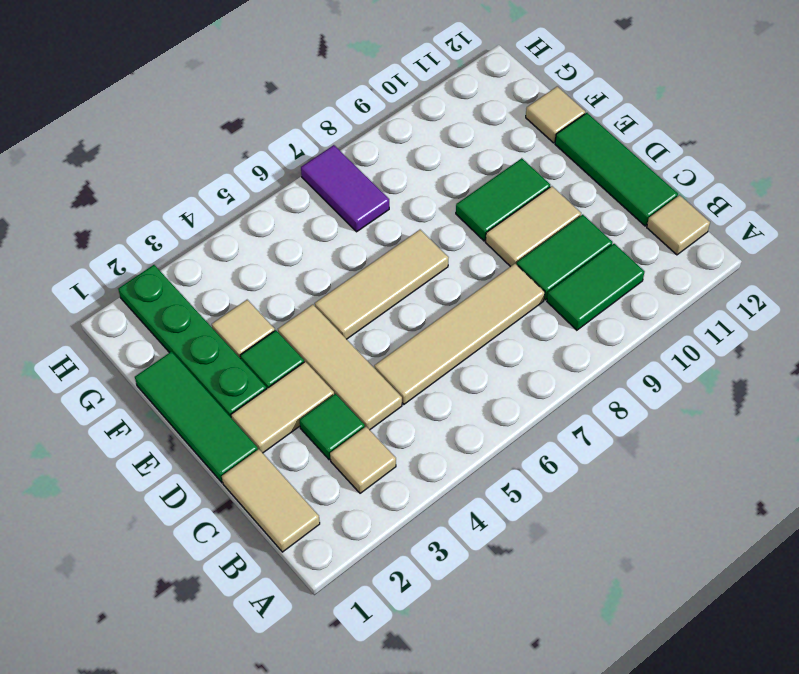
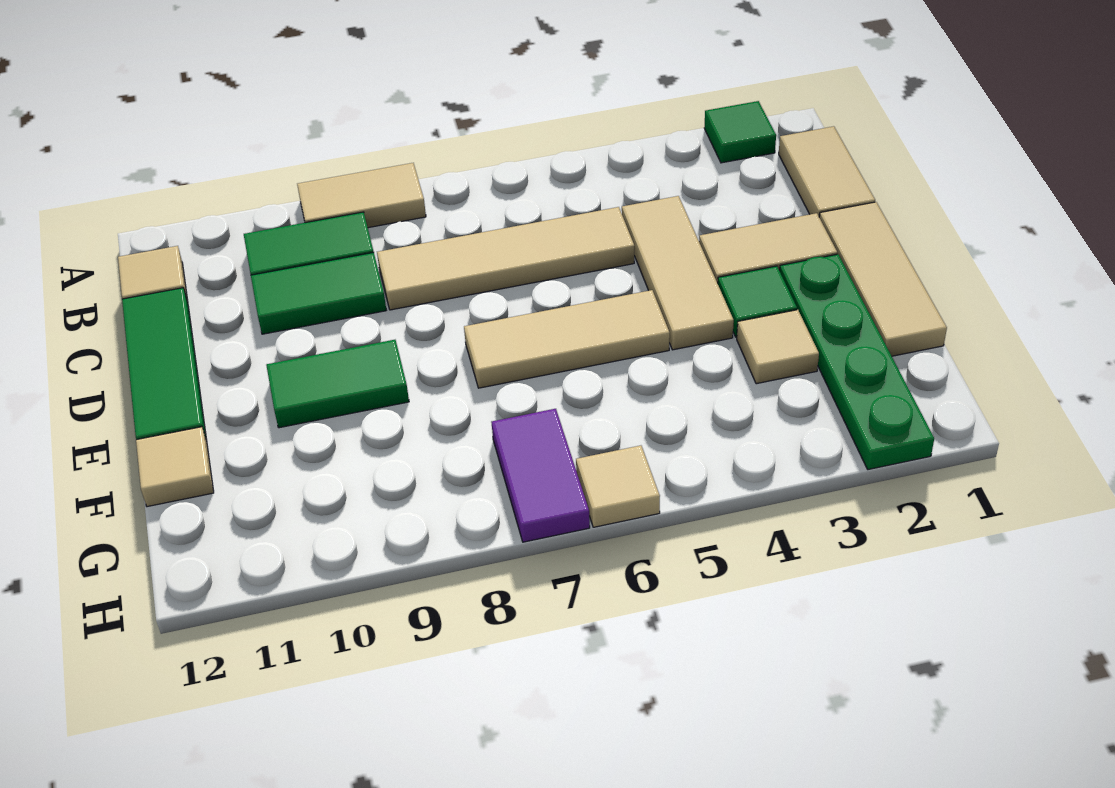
tan 1x1 tile [330,427,396,493] -> tan 1x1 tile moved to [576,446,660,527]
green 1x1 tile [299,394,365,460] -> green 1x1 tile moved to [704,101,776,163]
green 1x3 tile [135,352,258,482] -> tan 1x3 tile [819,202,947,356]
tan 1x2 tile [486,186,581,267] -> tan 1x2 tile moved to [297,163,426,228]

